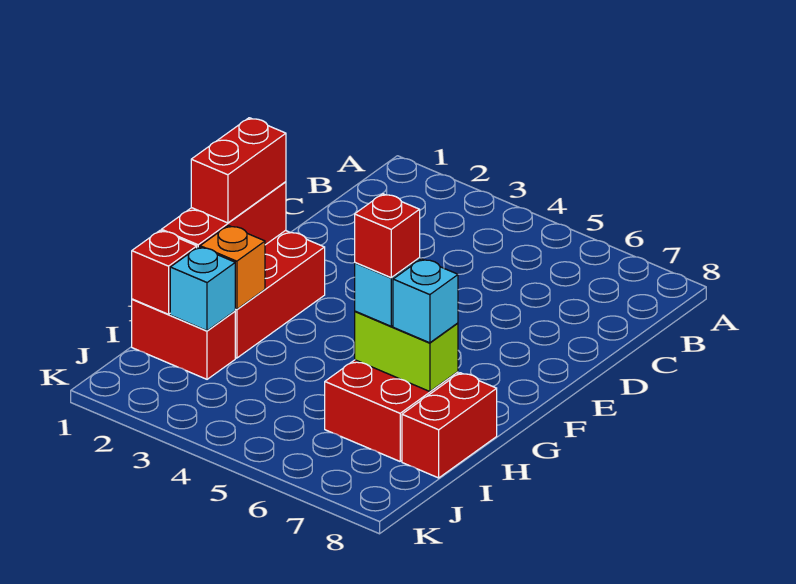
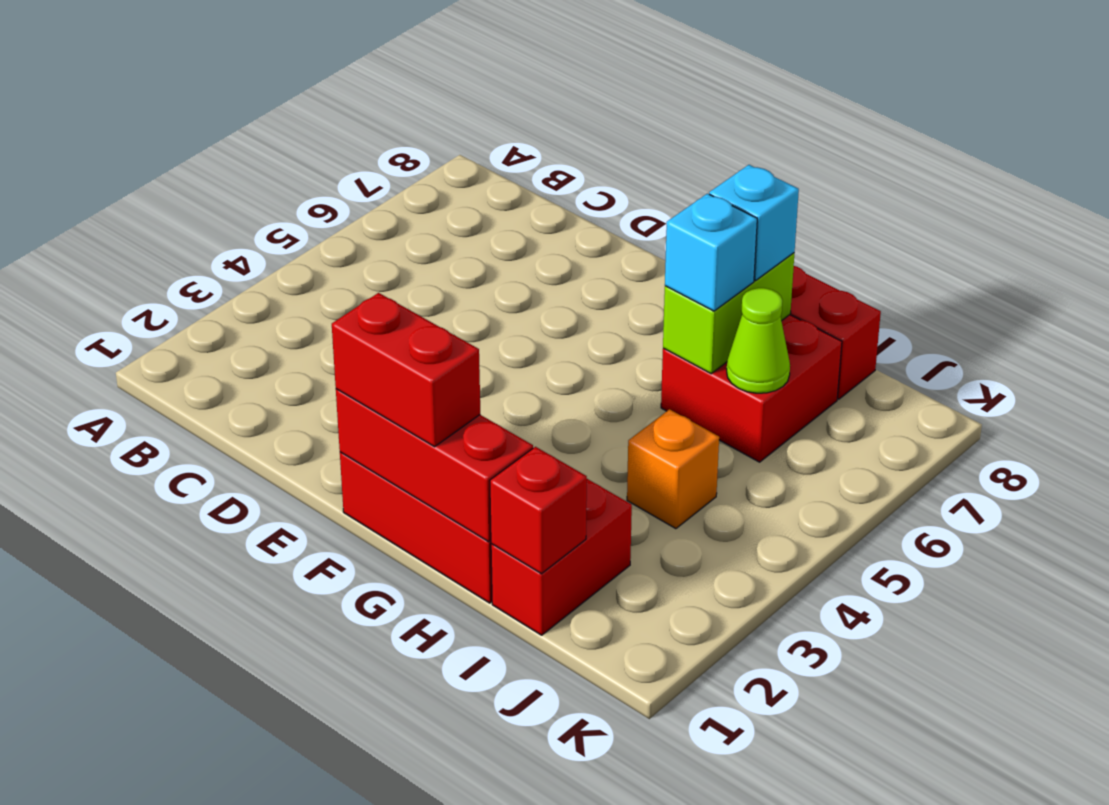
orange 1x1 brick [200,226,265,309] -> orange 1x1 brick moved to [627,409,719,529]
red 1x1 brick [355,194,420,278] -> none
cyan 1x1 brick [170,247,235,331] -> none
none -> lime 1x1 cone [727,288,790,393]

